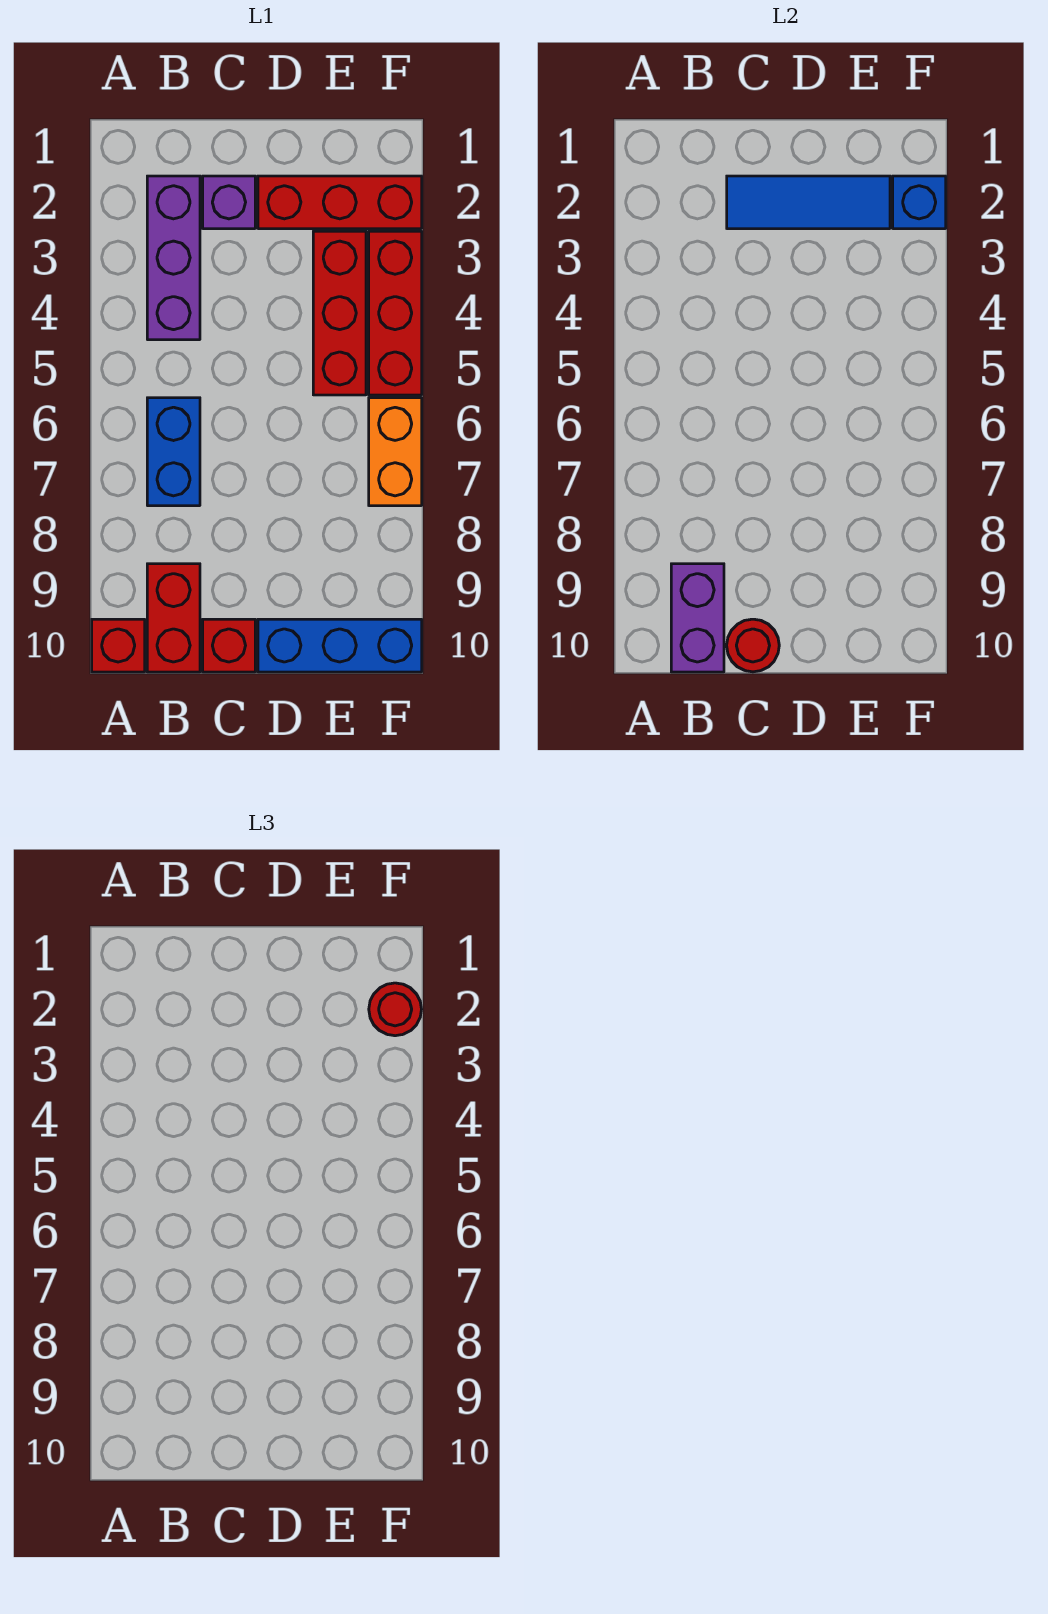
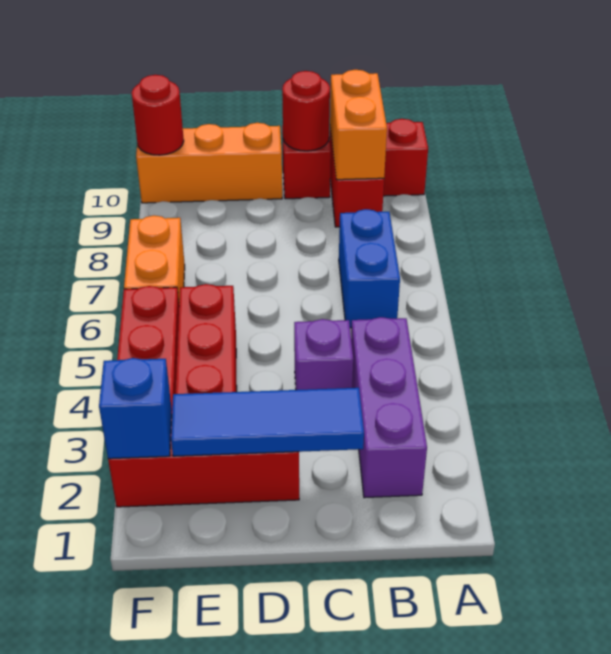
purple 1x2 brick [671,564,724,672] -> orange 1x2 brick [330,70,387,180]
purple 1x1 brick [203,176,255,229] -> purple 1x1 brick moved to [294,319,353,390]
blue 1x3 brick [258,619,422,672] -> orange 1x3 brick [136,123,282,203]
red 1x1 round brick [369,983,422,1036] -> red 1x1 round brick moved to [132,75,184,155]

